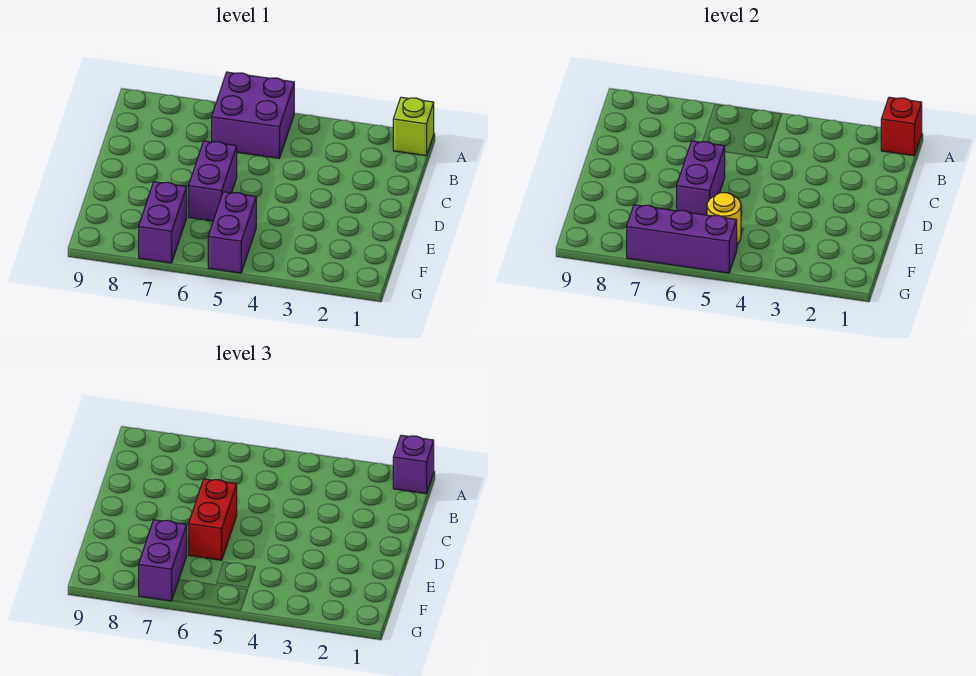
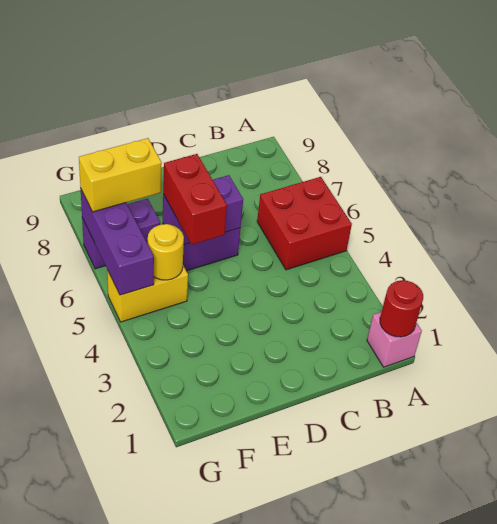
lime 1x1 brick [393,97,434,156] -> pink 1x1 brick [367,312,422,367]
red 1x1 brick [881,97,922,156] -> red 1x1 round brick [380,280,423,337]
purple 1x1 brick [393,435,434,494] -> none
purple 2x2 brick [212,72,294,158] -> red 2x2 brick [257,177,352,270]
red 1x2 brick [189,479,237,560] -> red 1x2 brick turned to [163,154,227,245]
purple 1x2 brick [208,192,256,273] -> yellow 1x2 brick [107,266,188,322]
purple 1x2 brick [139,520,187,601] -> yellow 1x2 brick [79,138,162,212]

